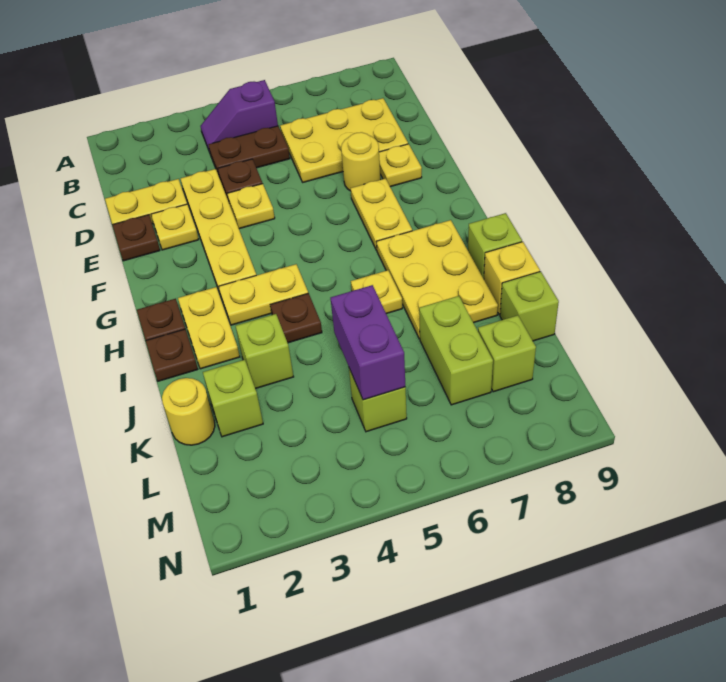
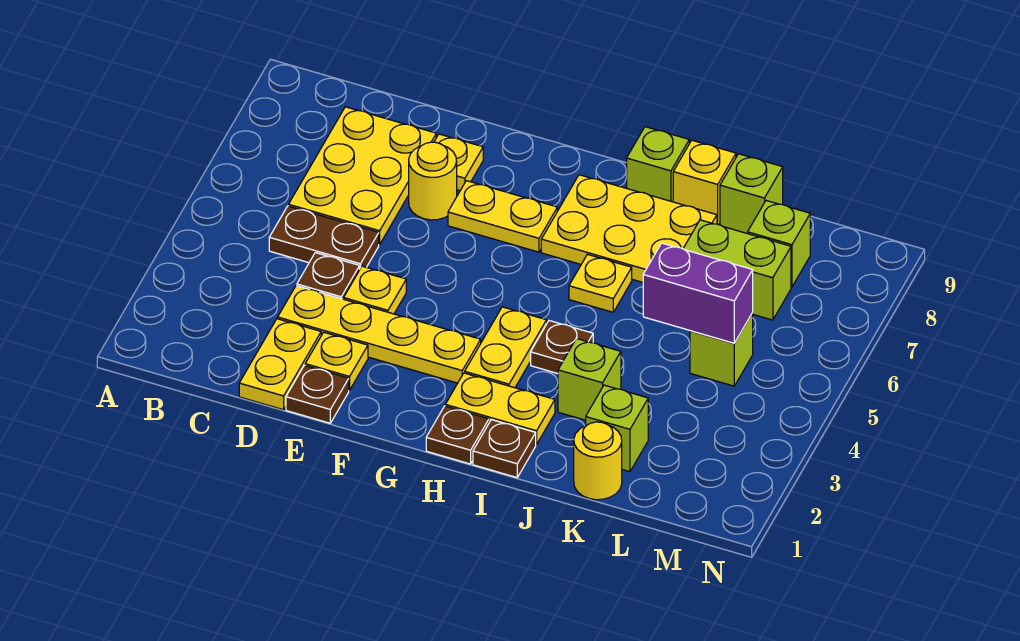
purple 1x2 slope [200,80,278,152] -> none
brown 1x2 plate [208,126,290,176] -> brown 1x2 plate turned to [269,206,379,268]

